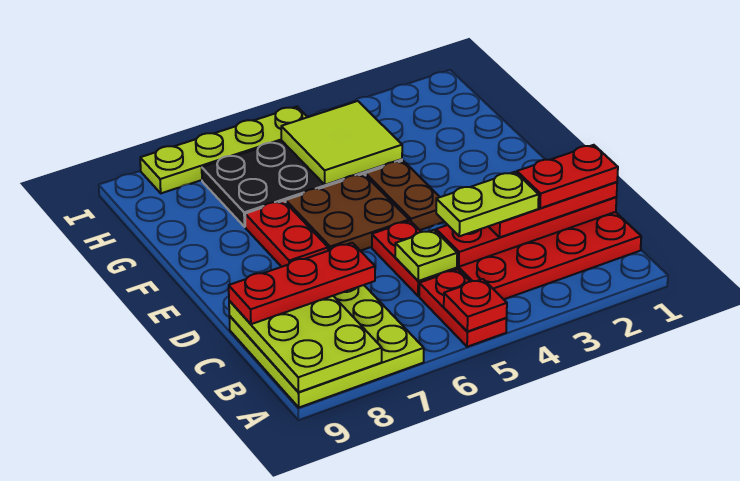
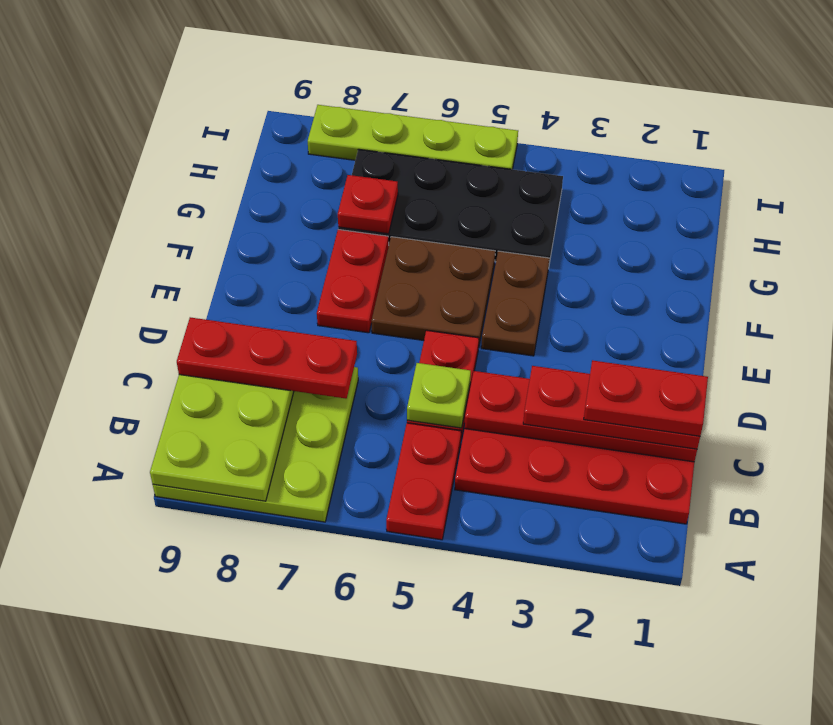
red 1x1 plate [444,279,507,332] -> red 1x1 plate moved to [338,175,398,234]
lime 1x2 plate [436,172,539,236] -> none
lime 2x2 tile [281,101,402,185] -> none

